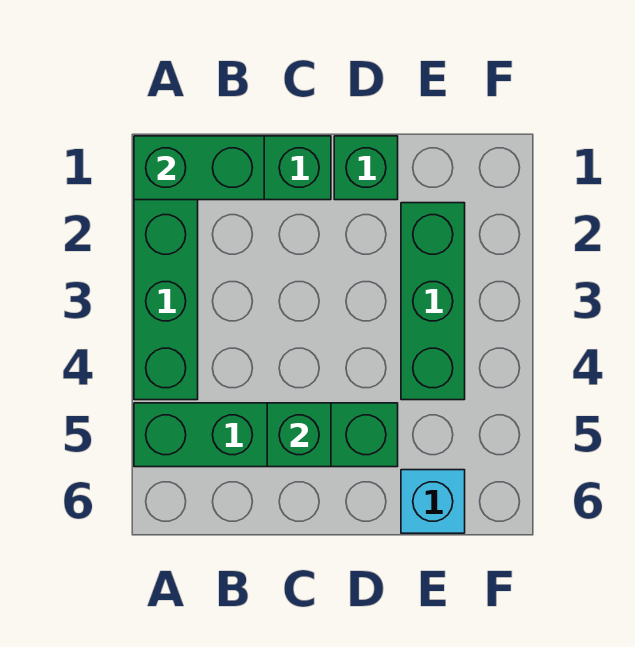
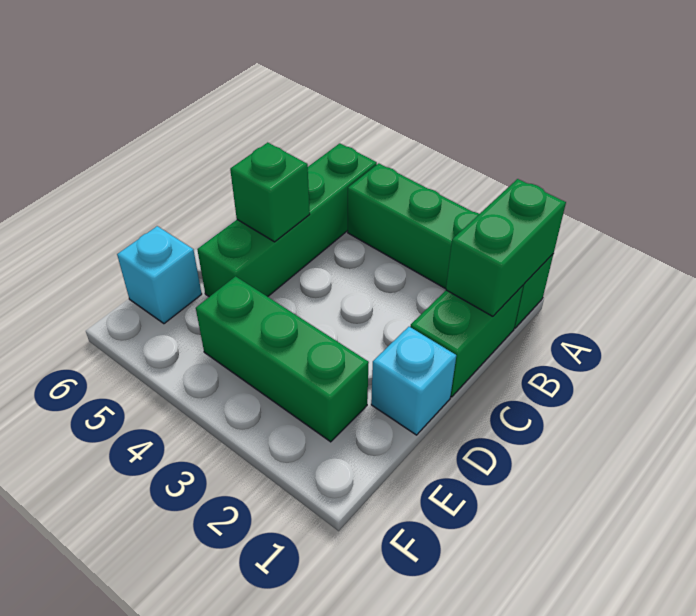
green 1x1 brick [334,136,398,200] -> cyan 1x1 brick [371,327,456,435]

